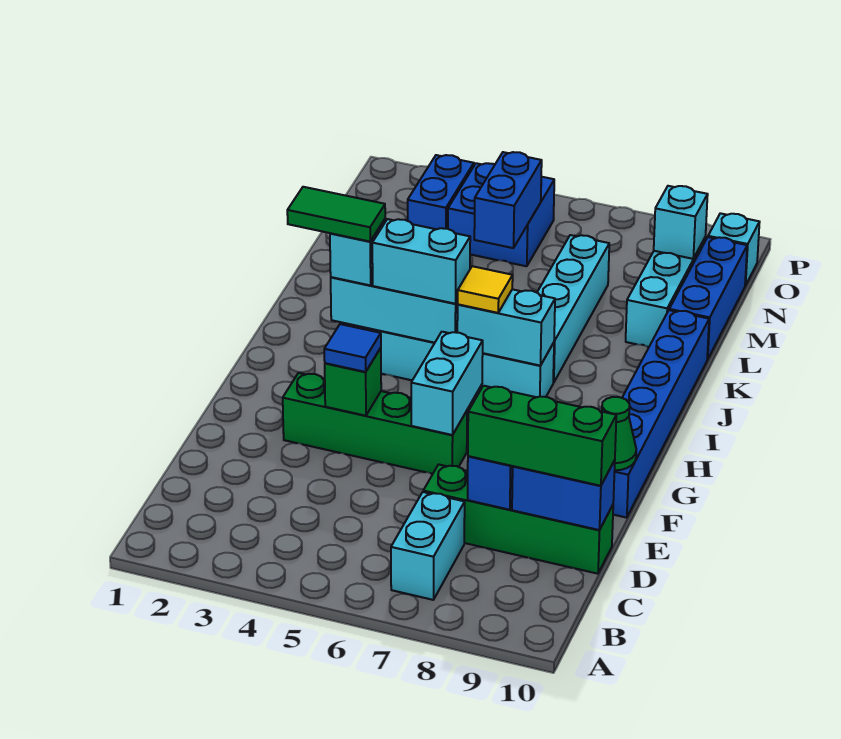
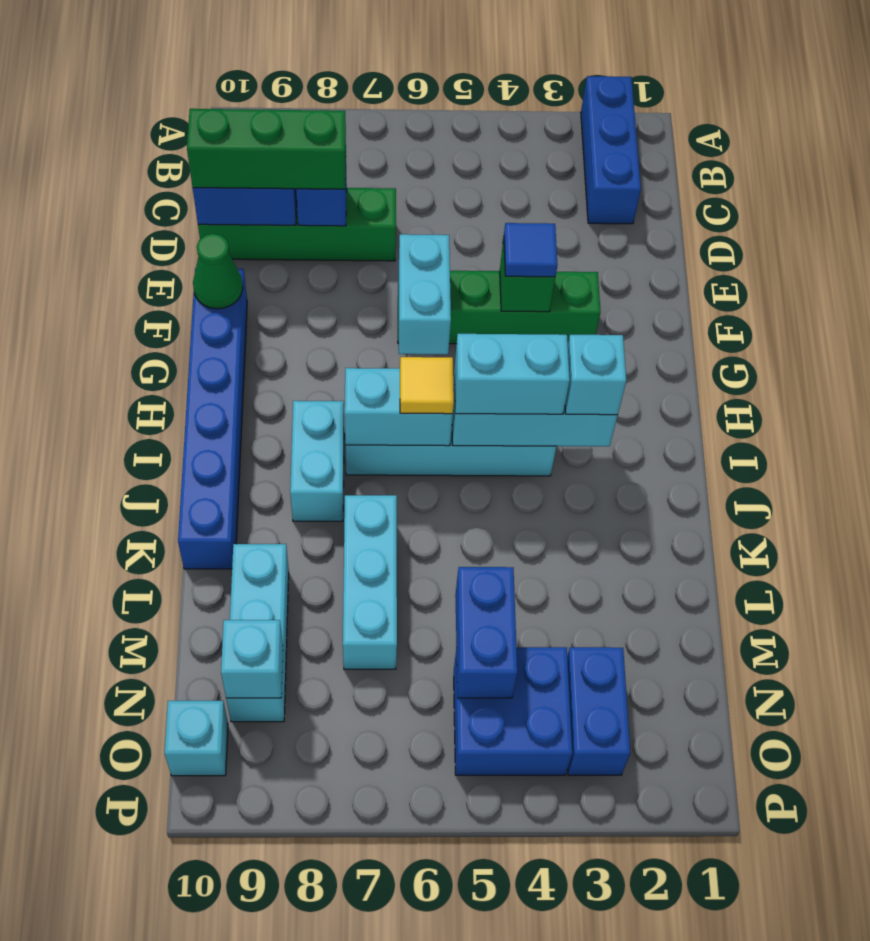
cyan 1x2 brick [391,492,465,600] -> cyan 1x2 brick moved to [290,401,344,521]
green 1x2 tile [287,187,385,242] -> none
cyan 1x4 brick [537,235,609,383] -> cyan 1x3 brick [343,495,397,669]
blue 1x3 brick [669,237,747,359] -> blue 1x3 brick moved to [581,76,641,224]

